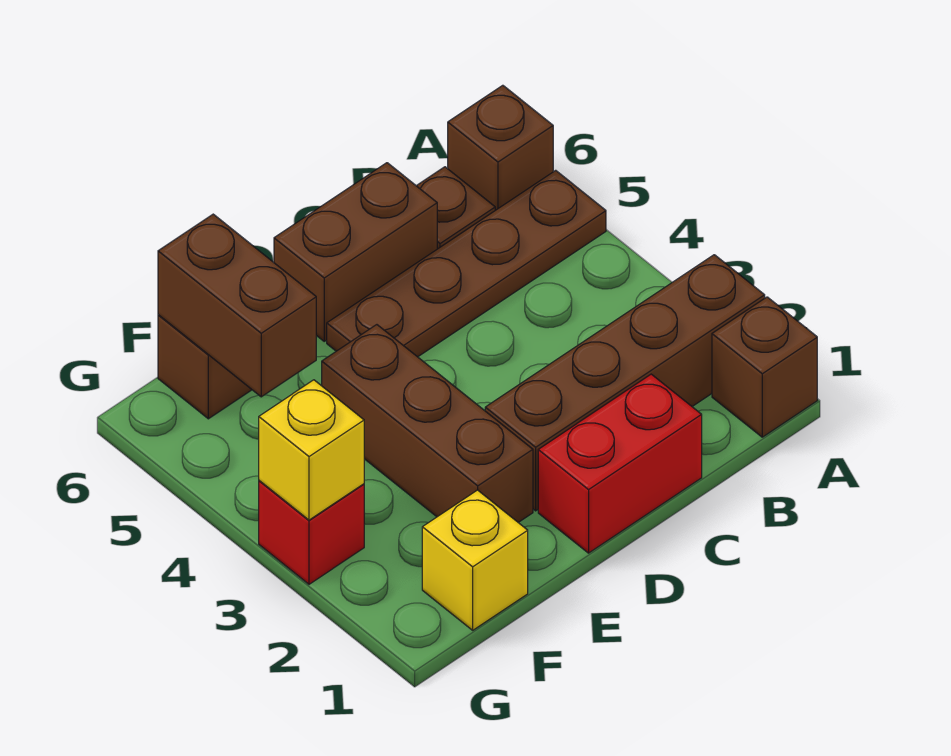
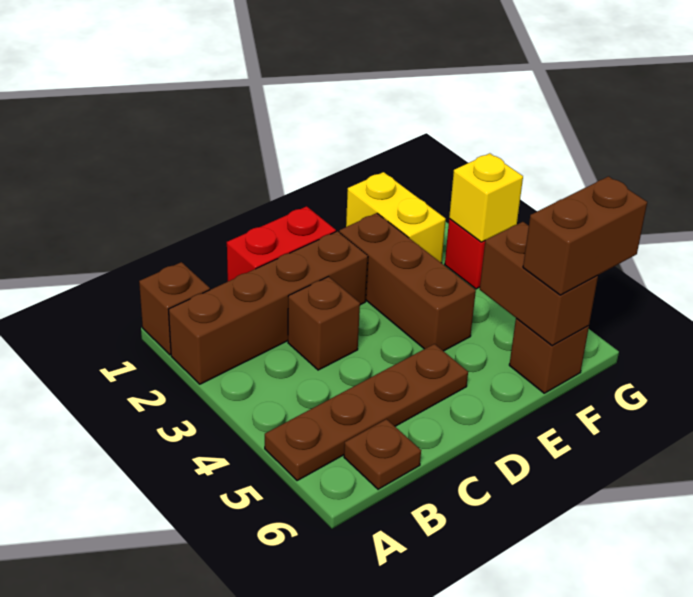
brown 1x1 brick [448,85,553,210] -> brown 1x1 brick moved to [288,277,360,370]
brown 1x2 brick [274,163,437,341] -> brown 1x2 brick moved to [523,176,647,295]
yellow 1x1 brick [422,490,528,630] -> yellow 1x2 brick [346,172,446,263]

